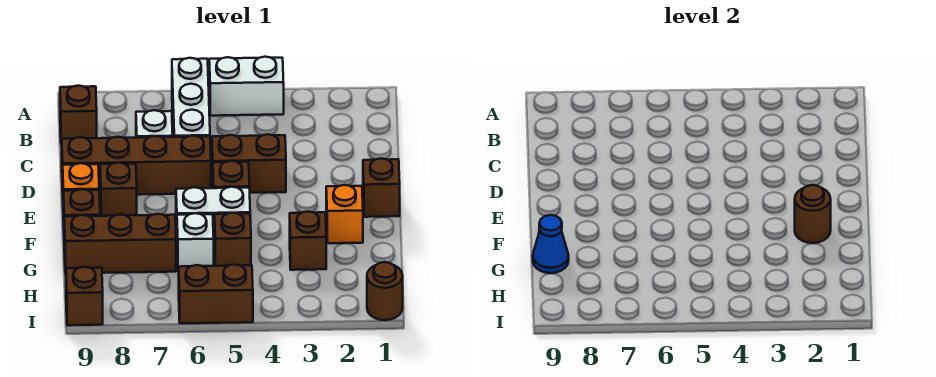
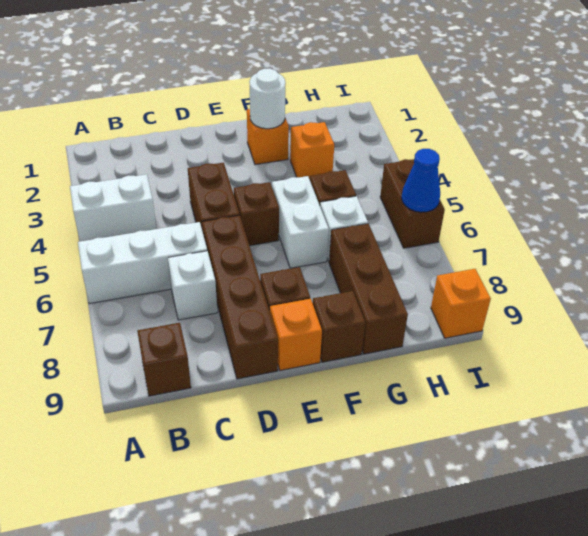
white 1x2 brick [209,57,284,116] -> white 1x2 brick turned to [70,174,156,241]
brown 1x1 brick [363,159,400,217] -> none
brown 1x1 round brick [795,185,831,243] -> white 1x1 round brick [249,69,285,129]
brown 1x1 brick [290,211,326,270] -> orange 1x1 brick [290,122,334,179]
blue 1x1 cone [533,215,569,273] -> blue 1x1 cone moved to [401,149,440,212]
brown 1x1 round brick [367,262,403,320] -> none
brown 1x1 brick [66,267,103,325] -> orange 1x1 brick [431,269,491,338]

